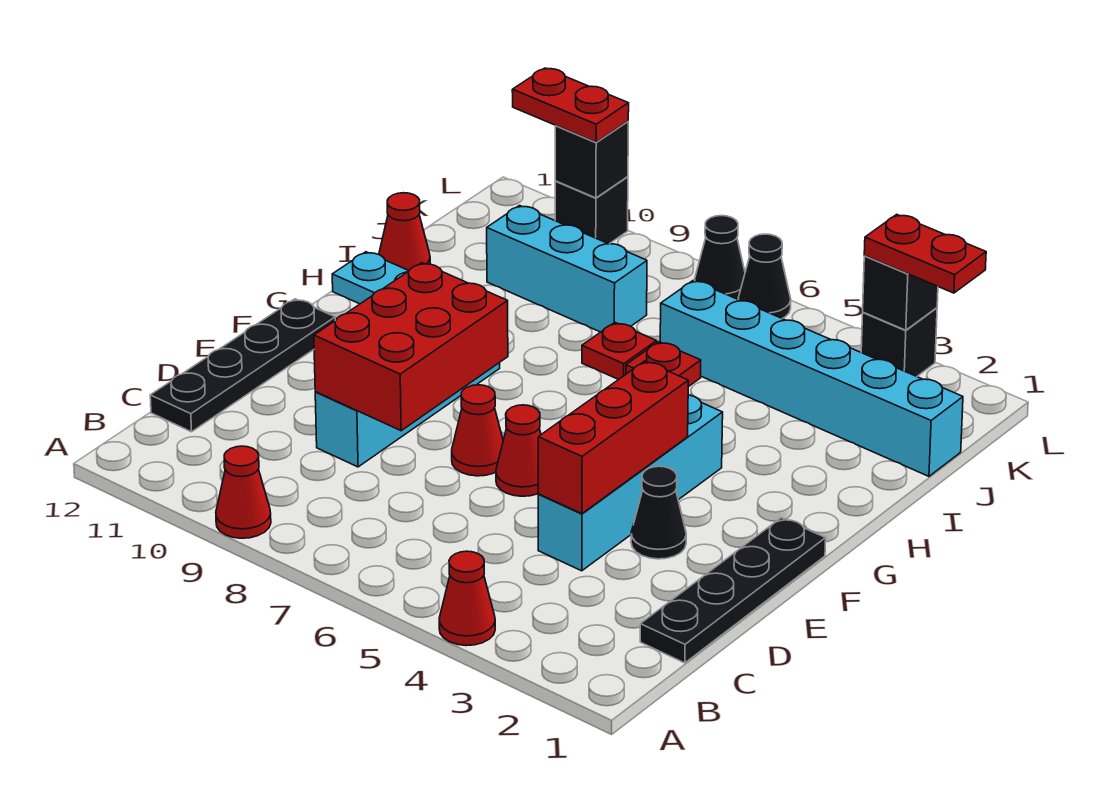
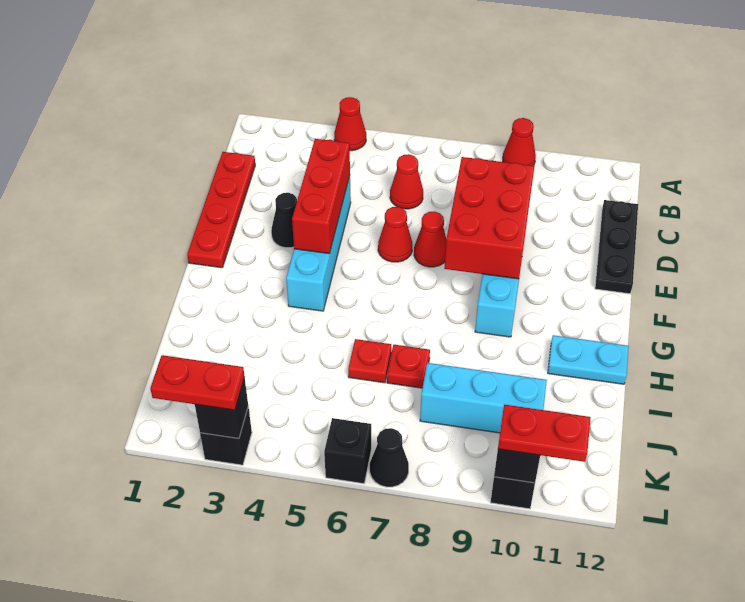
black 1x4 plate [640,518,826,663] -> red 1x4 plate [187,152,255,268]
black 1x4 plate [150,299,335,432] -> black 1x3 plate [595,200,638,294]
red 1x1 cone [379,193,430,271] -> red 1x1 cone moved to [390,154,423,209]
cyan 1x6 brick [660,280,963,476] -> none
black 1x1 cone [738,234,791,319] -> black 1x1 brick [324,418,371,484]

